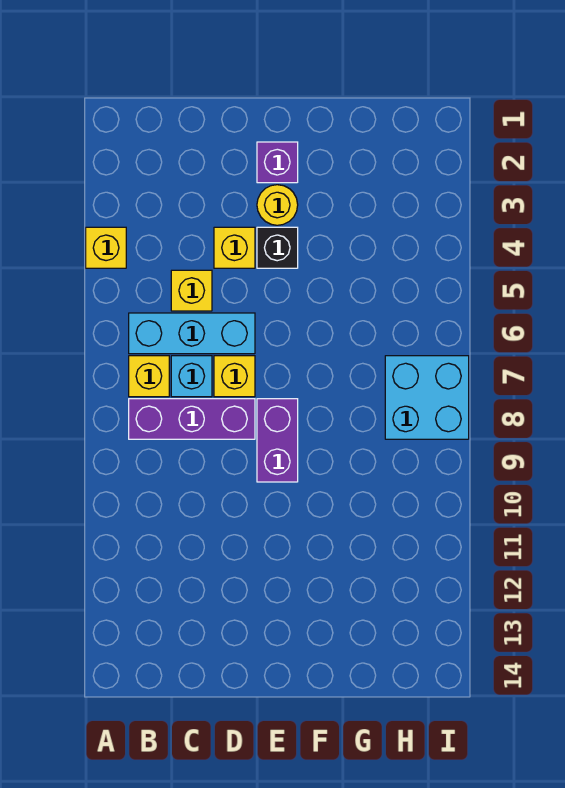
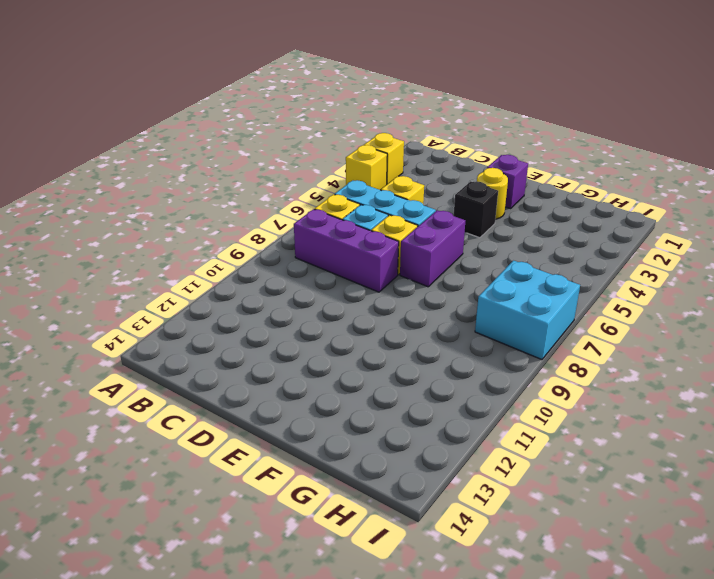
yellow 1x1 brick [214,227,255,268] -> yellow 1x1 brick moved to [364,133,404,184]
purple 1x2 brick [257,399,298,482] -> purple 1x2 brick moved to [400,210,465,287]

